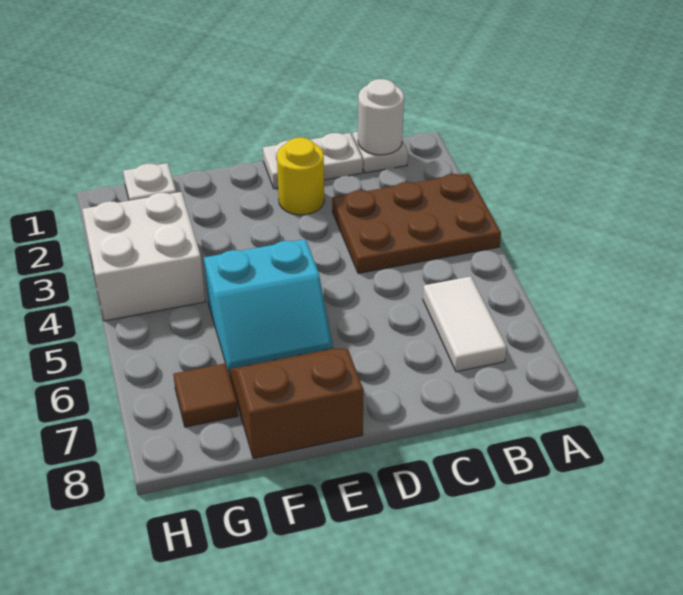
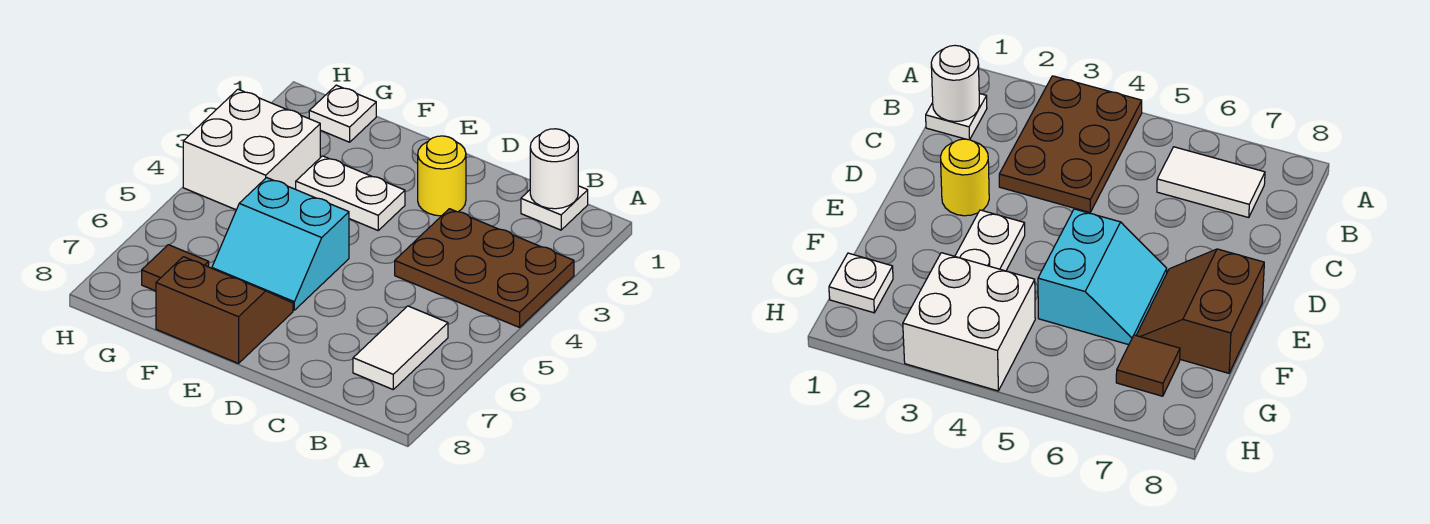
white 1x2 plate [263,133,363,189] -> white 1x2 plate moved to [296,156,405,230]

